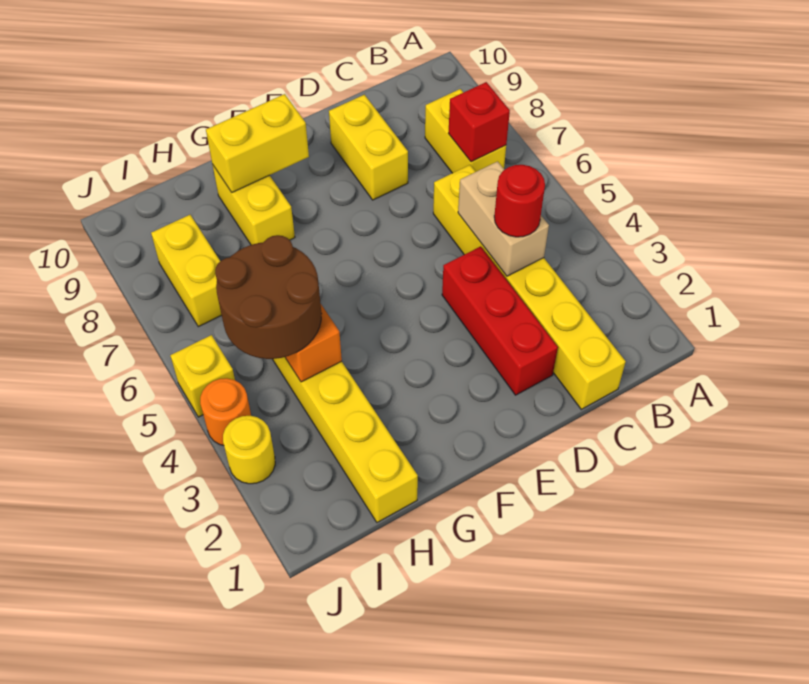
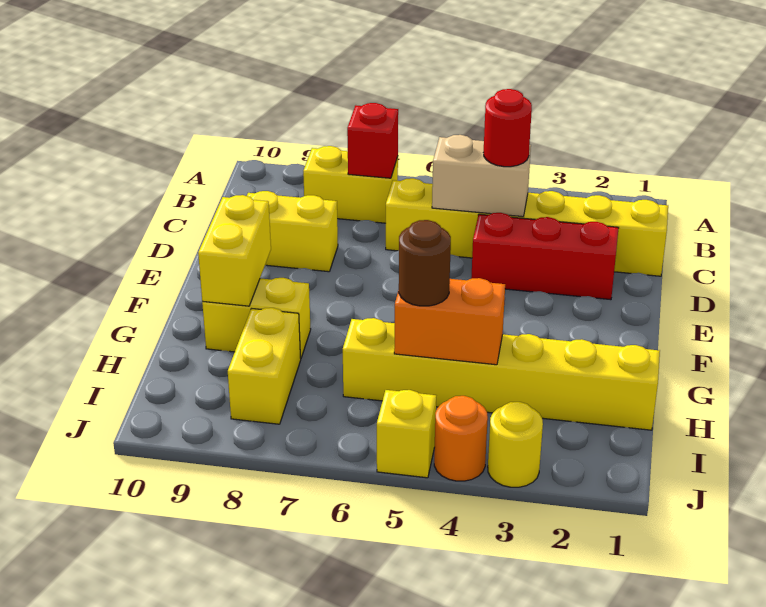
brown 2x2 round brick [215,235,322,359] -> brown 1x1 round brick [399,220,451,306]
yellow 1x2 brick [151,215,222,327] -> yellow 1x2 brick turned to [228,308,301,424]

